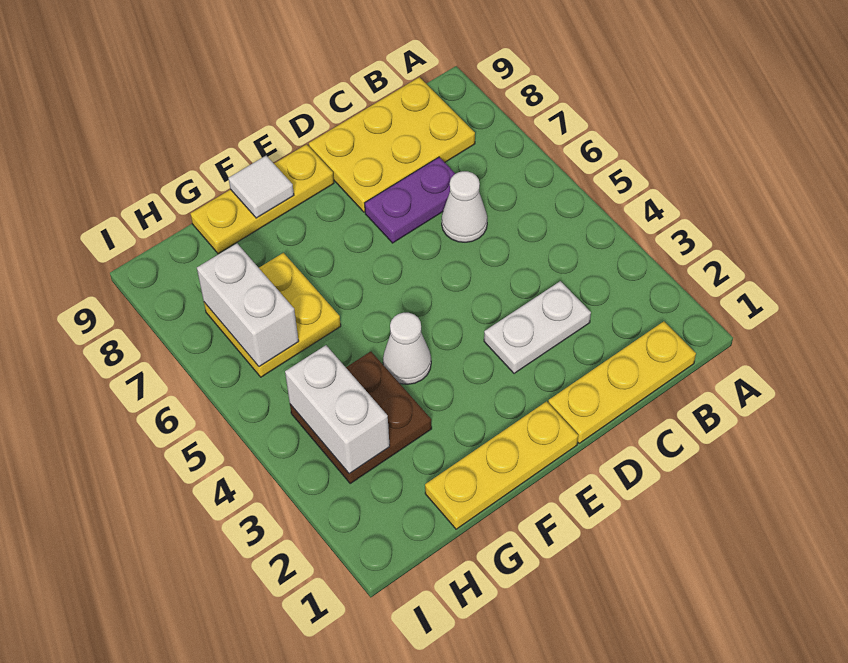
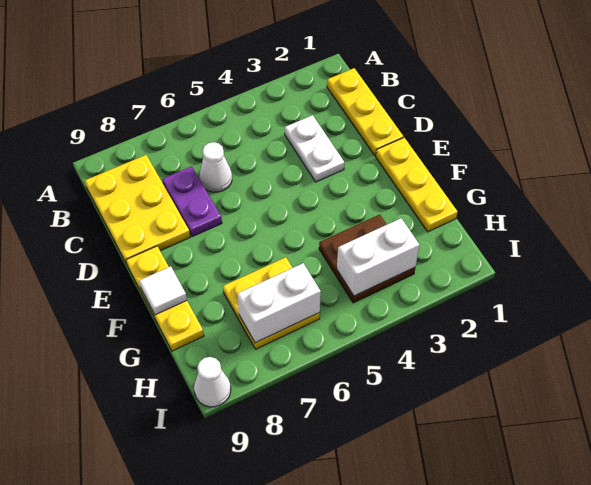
white 1x1 cone [383,313,431,384] -> white 1x1 cone moved to [194,357,231,407]

